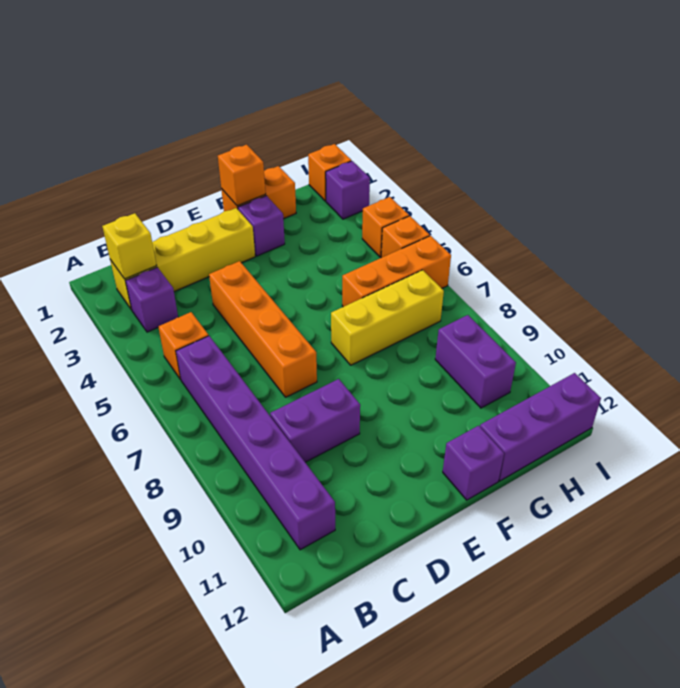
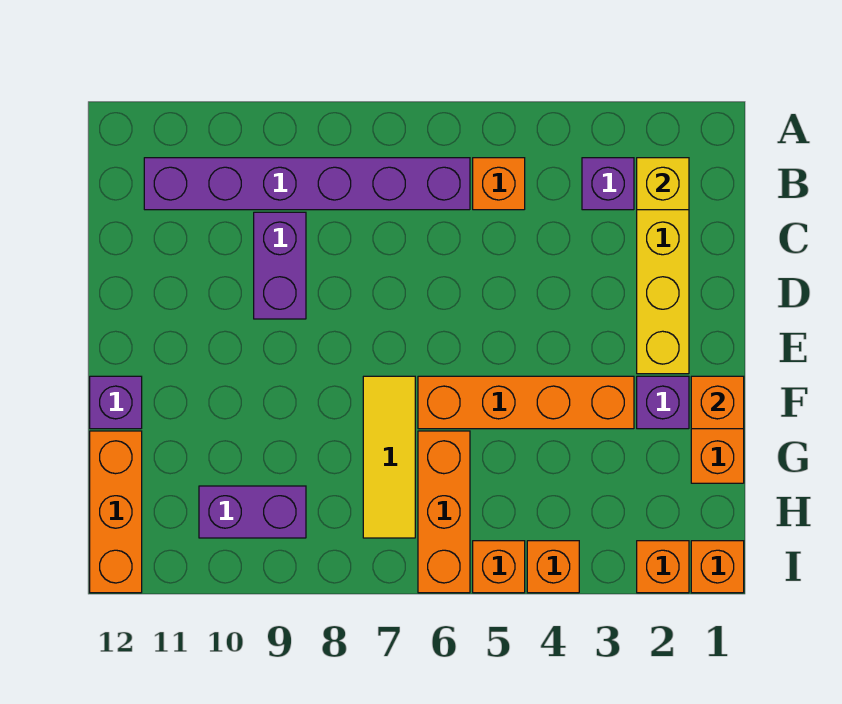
orange 1x4 brick [209,261,317,397] -> orange 1x4 brick moved to [418,376,634,429]
yellow 1x3 brick [331,270,444,365] -> yellow 1x3 tile [363,376,415,538]
purple 1x3 brick [480,373,601,481] -> orange 1x3 brick [90,431,142,593]
purple 1x1 brick [326,161,370,219] -> orange 1x1 brick [637,541,689,593]

